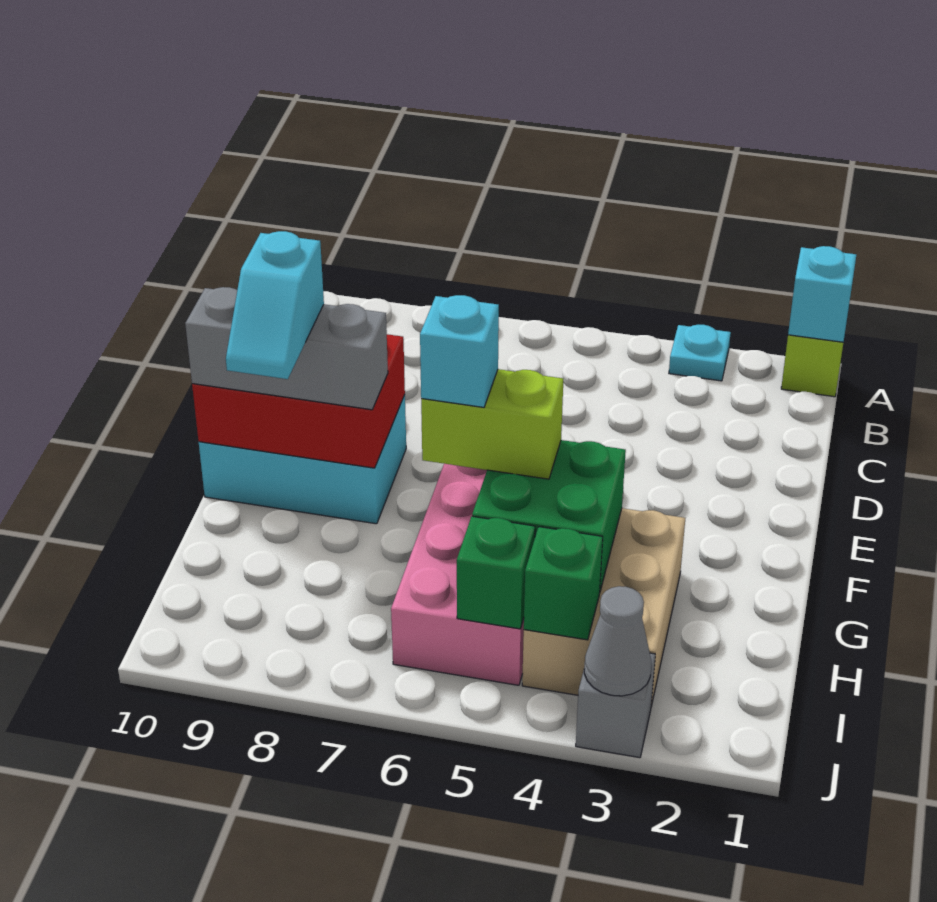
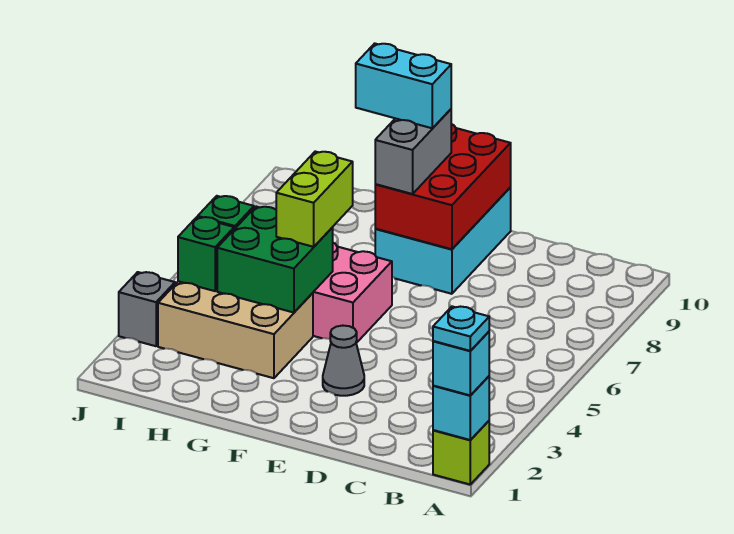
cyan 1x1 plate [669,325,731,381] -> cyan 1x1 plate moved to [433,306,489,351]
grey 1x3 brick [185,287,388,410] -> grey 1x2 brick [375,109,451,194]
cyan 1x2 slope [226,231,324,379] -> cyan 1x2 brick [356,43,451,128]
cyan 1x1 brick [420,295,499,407] -> cyan 1x1 brick moved to [433,332,489,395]
grey 1x1 cone [584,586,651,696] -> grey 1x1 cone moved to [323,326,364,396]

